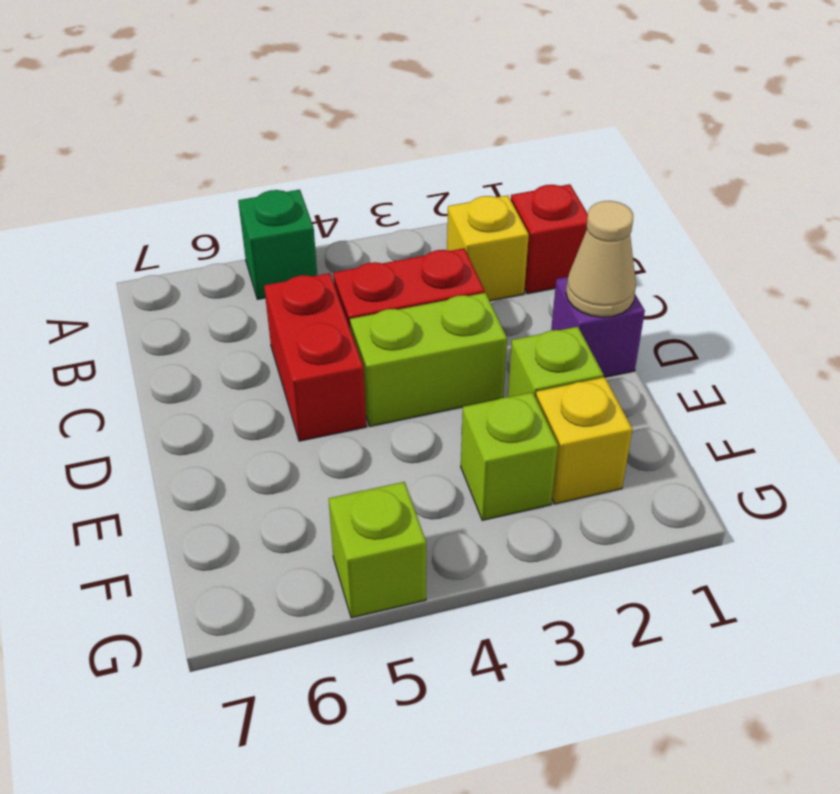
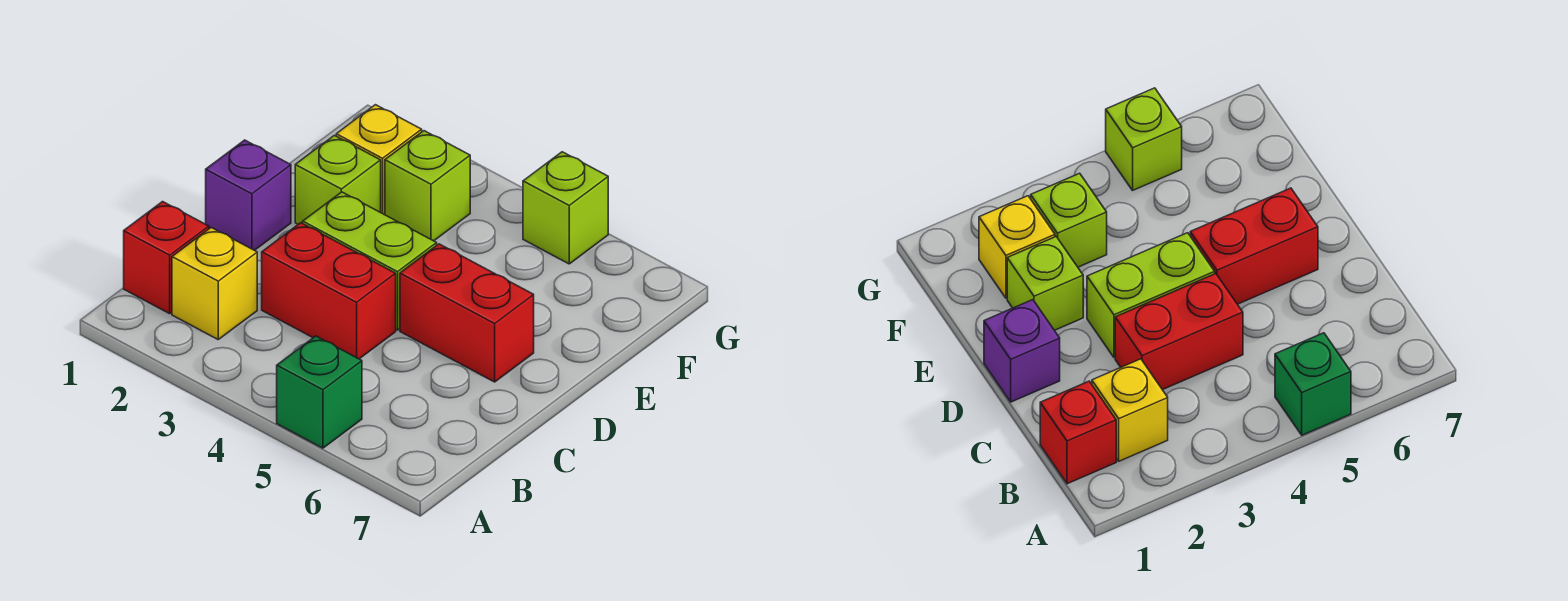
red 1x2 brick [264,273,366,441] -> red 1x2 brick turned to [400,244,534,382]
tan 1x1 cone [566,201,636,317] -> none

